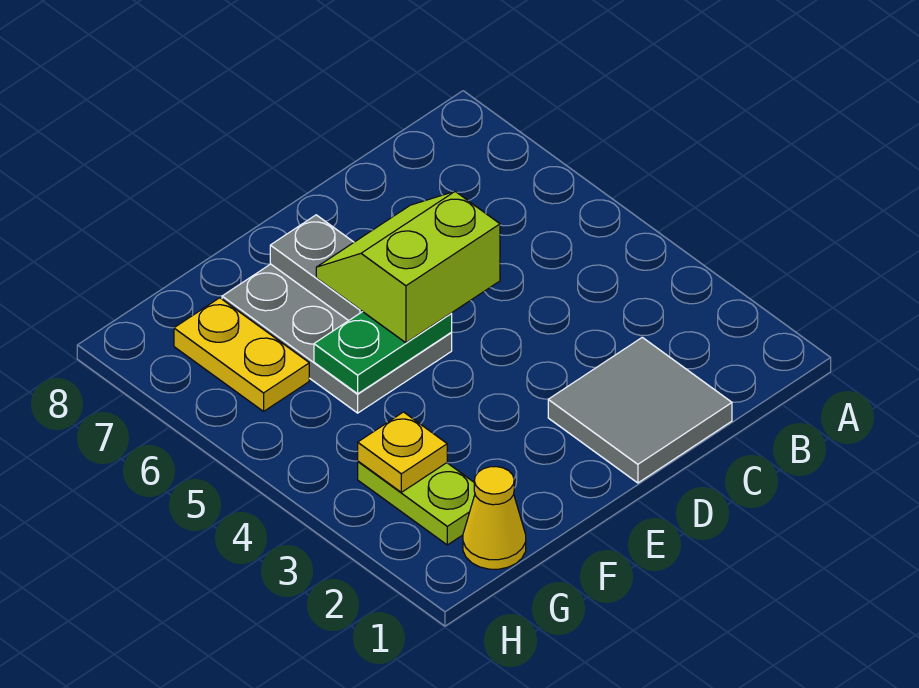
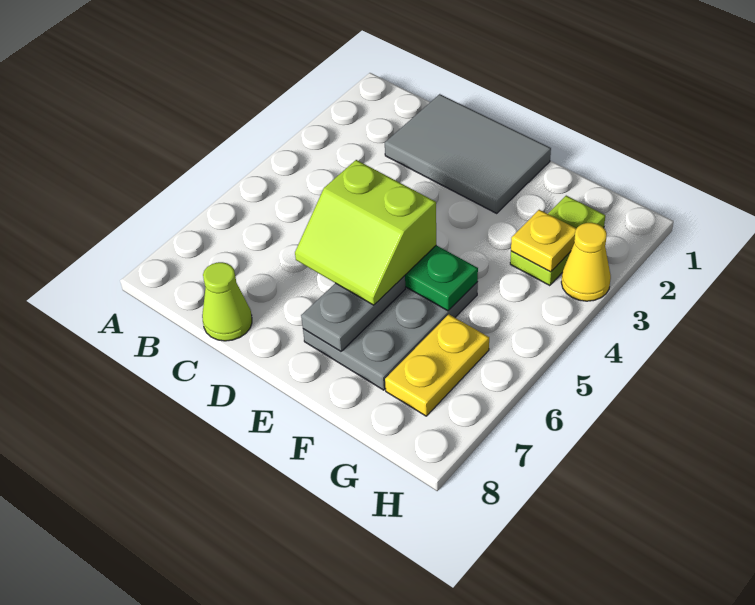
grey 2x2 tile [548,337,732,483] -> grey 2x3 tile [385,94,551,213]
none -> lime 1x1 cone [202,262,252,341]
yellow 1x1 cone [463,467,526,569] -> yellow 1x1 cone moved to [561,223,611,301]

